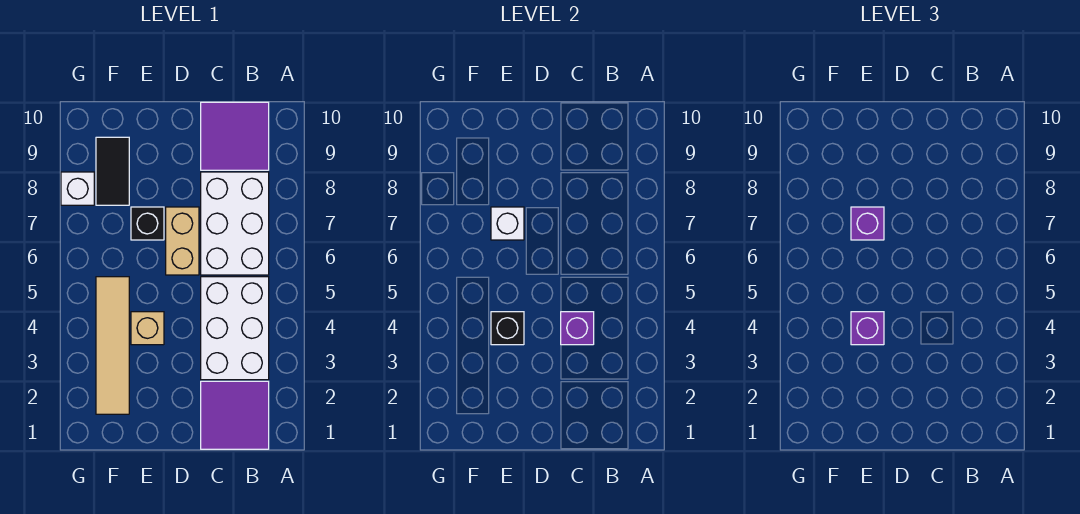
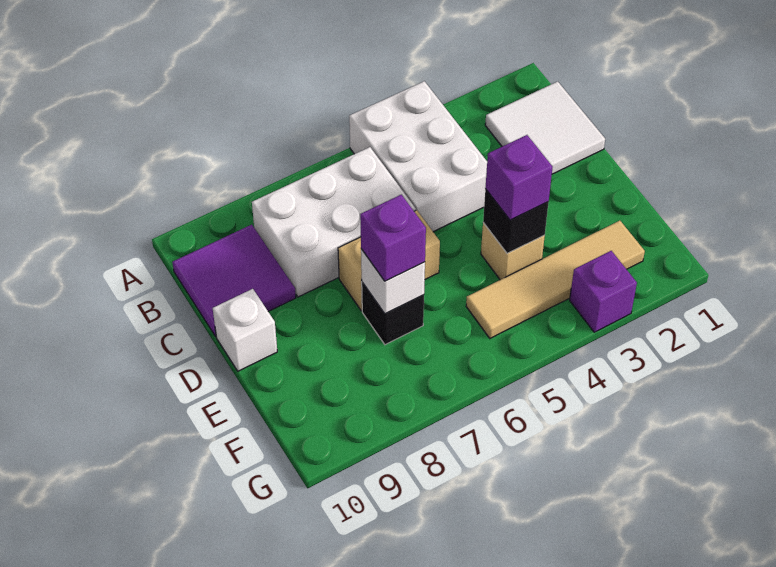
purple 2x2 tile [201,381,269,449] -> white 2x2 tile [485,81,605,174]
white 2x3 brick [201,277,269,380] -> white 2x3 brick turned to [349,81,487,232]
purple 1x1 brick [561,312,594,345] -> purple 1x1 brick moved to [570,251,637,332]
black 1x2 tile [96,137,129,205] -> none
white 1x1 brick [61,172,94,205] -> white 1x1 brick moved to [213,289,277,371]

